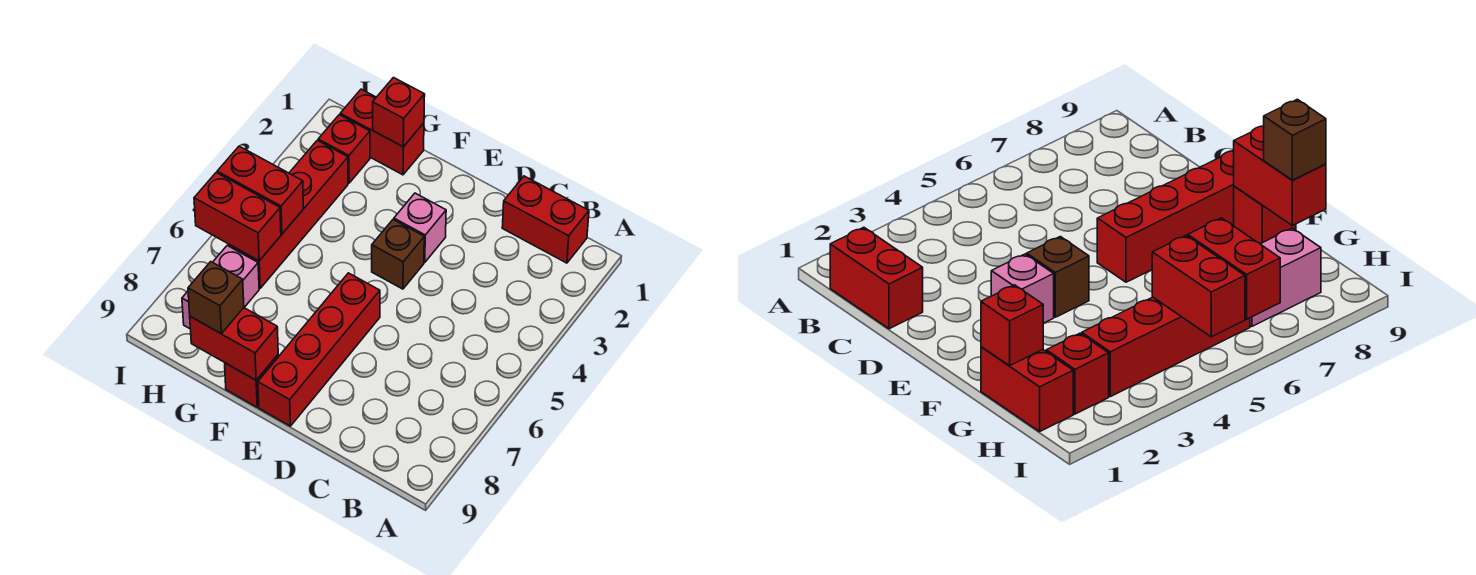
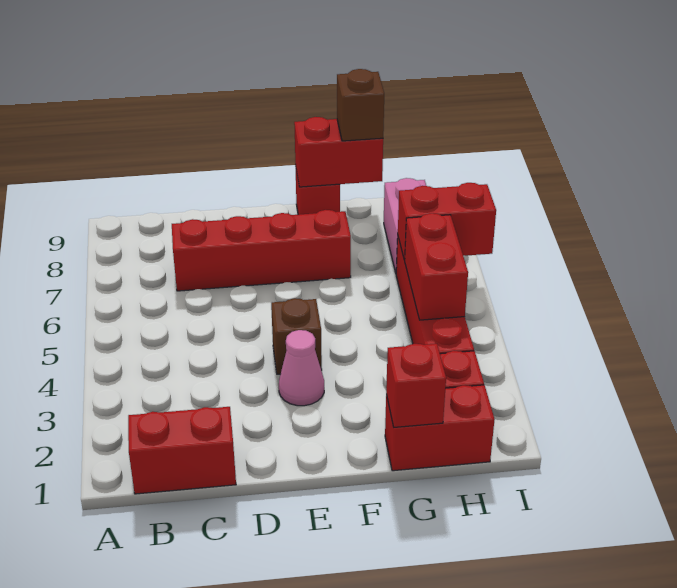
pink 1x1 brick [394,193,446,262] -> pink 1x1 cone [279,330,324,406]
red 1x4 brick [258,273,380,426] -> red 1x4 brick turned to [172,210,351,291]
red 1x2 brick [217,146,303,234] -> red 1x2 brick turned to [404,213,468,320]

